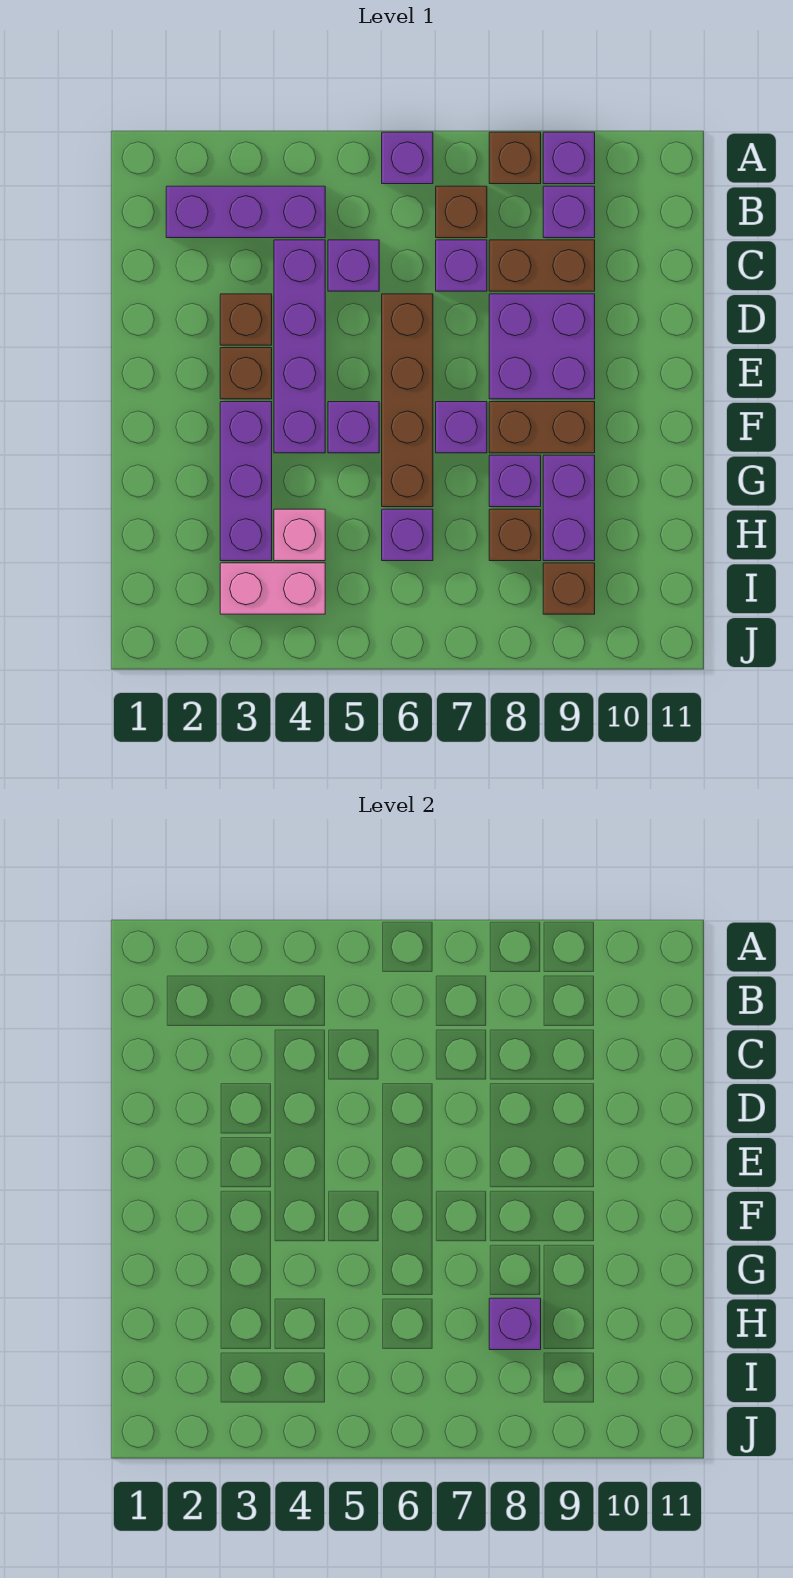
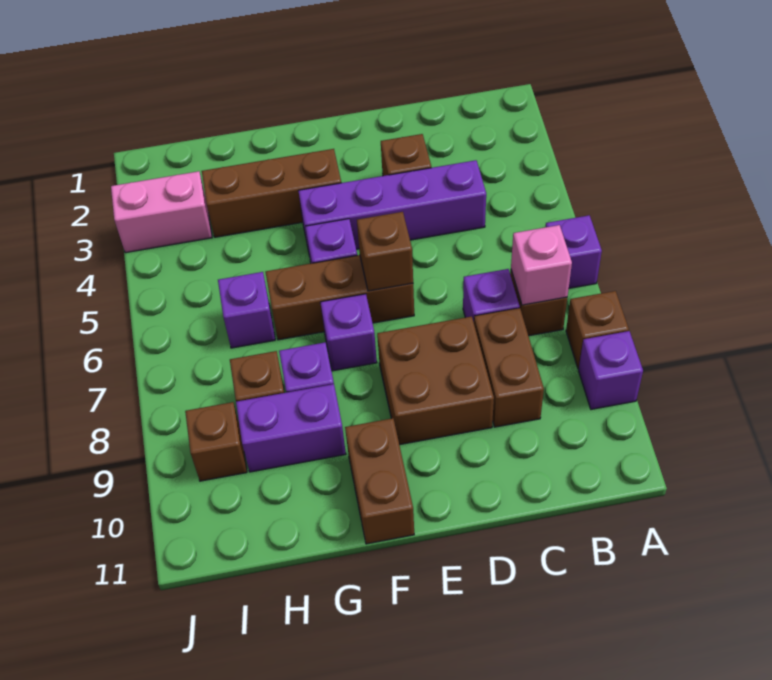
purple 1x3 brick [166,186,325,238] -> none
purple 1x1 brick [543,186,595,238] -> none
purple 1x1 brick [328,240,379,291] -> none
brown 1x4 brick [382,294,433,507] -> brown 1x3 brick [266,255,414,340]
purple 2x2 brick [489,294,595,399] -> brown 2x2 brick [377,316,494,445]
brown 1x1 brick [220,348,272,399] -> brown 1x1 brick moved to [357,212,413,291]
purple 1x3 brick [220,402,272,561] -> brown 1x3 brick [202,149,341,237]
brown 1x2 brick [489,402,595,453] -> brown 1x2 brick moved to [345,418,414,544]
pink 1x1 brick [274,509,325,561] -> pink 1x1 brick moved to [511,225,572,305]
purple 1x1 brick [489,1298,541,1350] -> none
pink 1x2 brick [220,563,325,614] -> pink 1x2 brick turned to [111,171,212,253]

